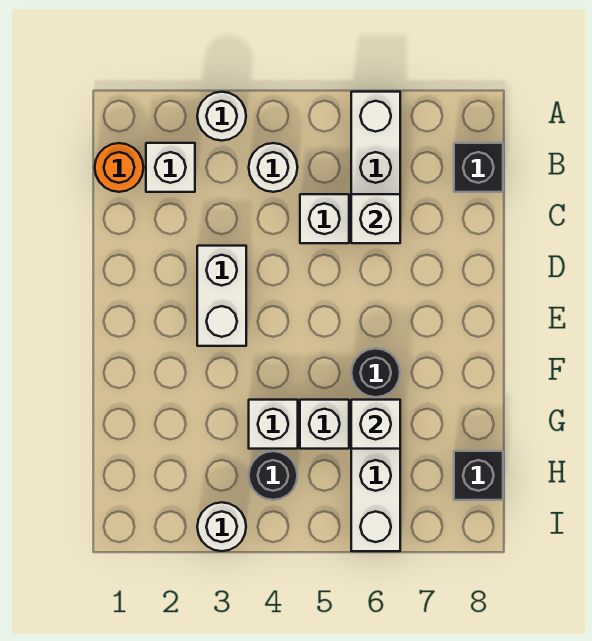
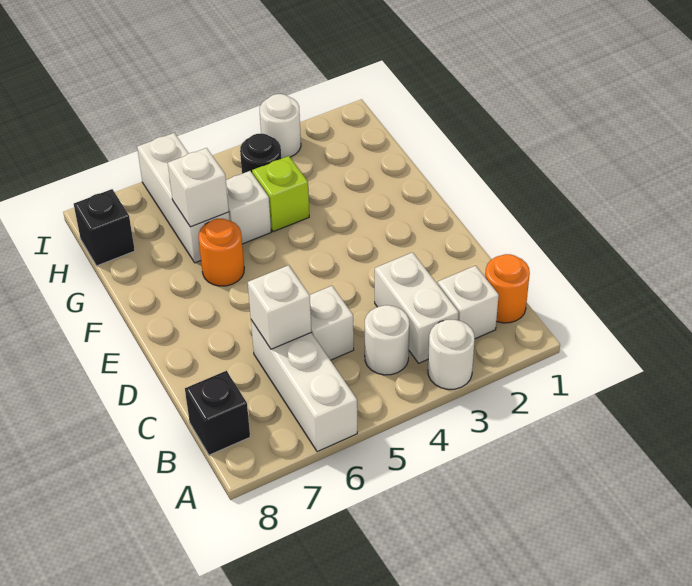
white 1x2 brick [197,246,246,346] -> white 1x2 brick moved to [375,252,459,363]
black 1x1 round brick [351,348,400,397] -> orange 1x1 round brick [198,219,244,286]
white 1x1 brick [249,400,298,449] -> lime 1x1 brick [252,156,309,232]

